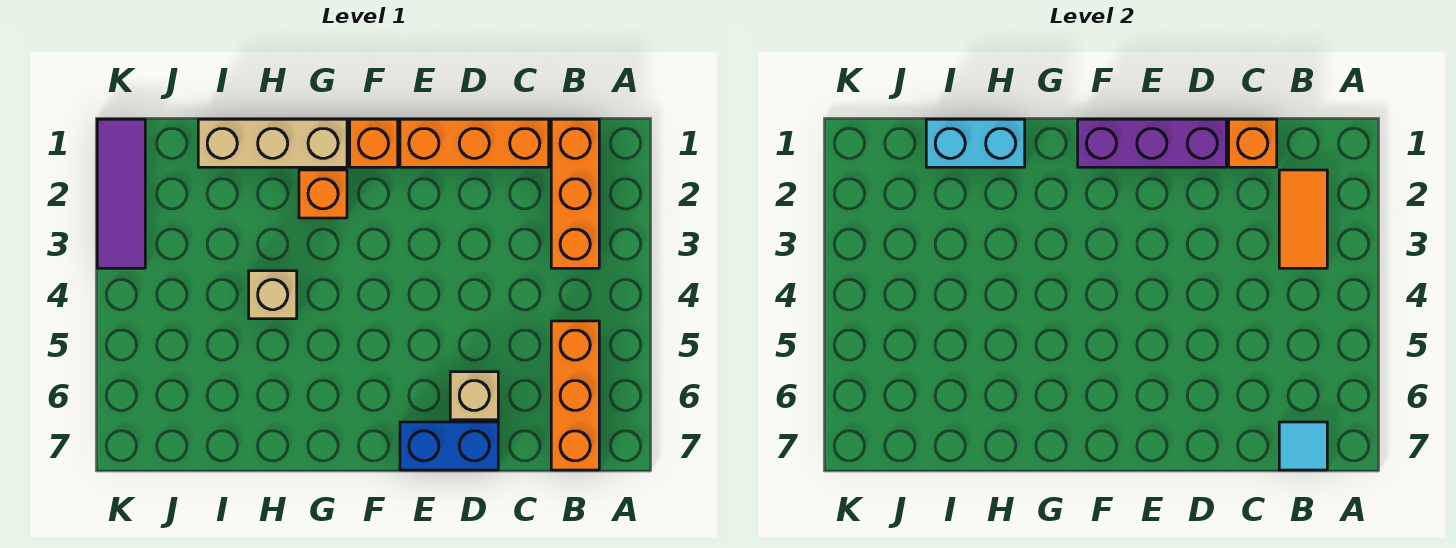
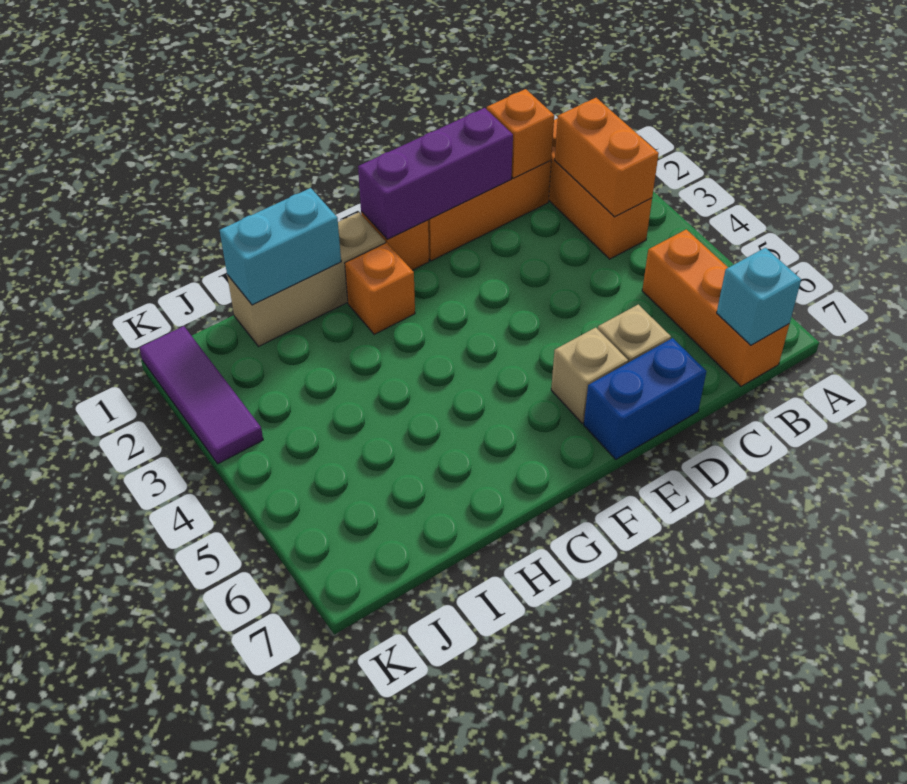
orange 1x2 tile [1279,170,1327,268] -> orange 1x2 brick [555,98,659,217]
cyan 1x1 tile [1279,422,1327,470] -> cyan 1x1 brick [717,248,801,345]
tan 1x1 brick [249,271,297,319] -> tan 1x1 brick moved to [551,327,628,423]

